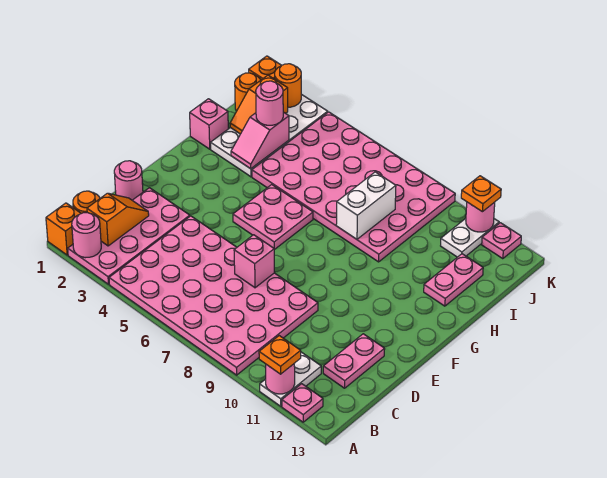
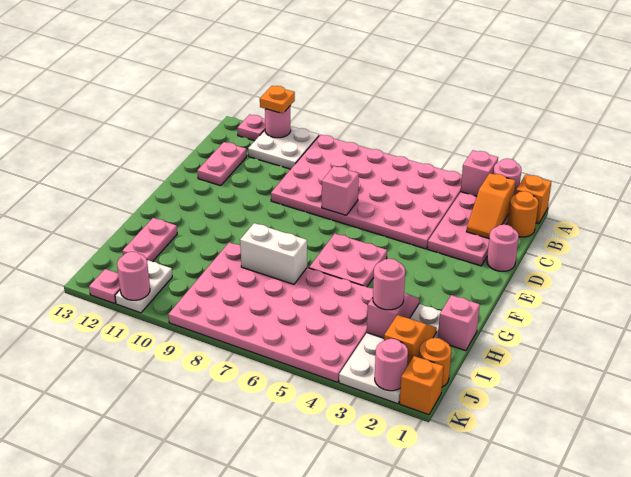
none -> pink 1x1 brick [461,150,498,196]
white 1x2 plate [260,352,321,406] -> white 2x2 plate [248,126,319,169]
white 1x2 brick [336,172,396,239] -> white 1x2 brick turned to [240,223,307,284]
orange 1x1 round brick [275,64,301,107] -> pink 1x1 round brick [375,339,408,391]
orange 1x1 plate [461,176,501,212] -> none

